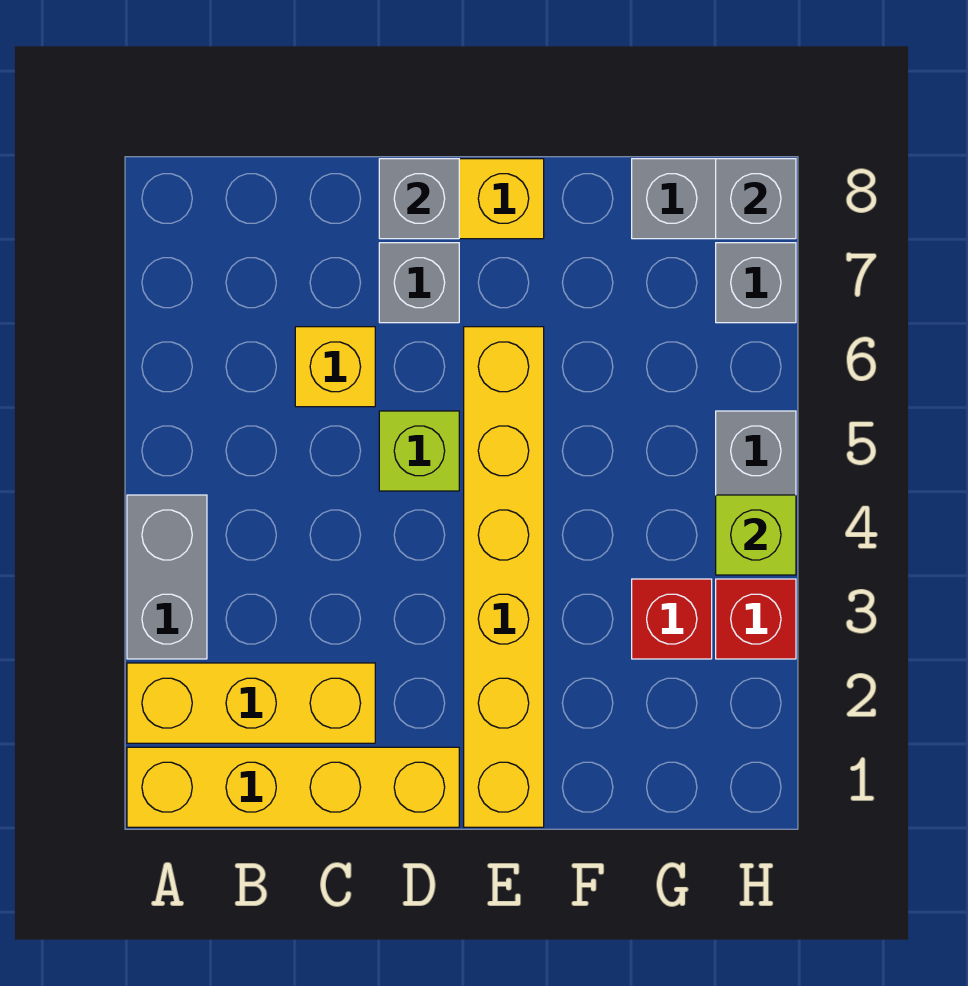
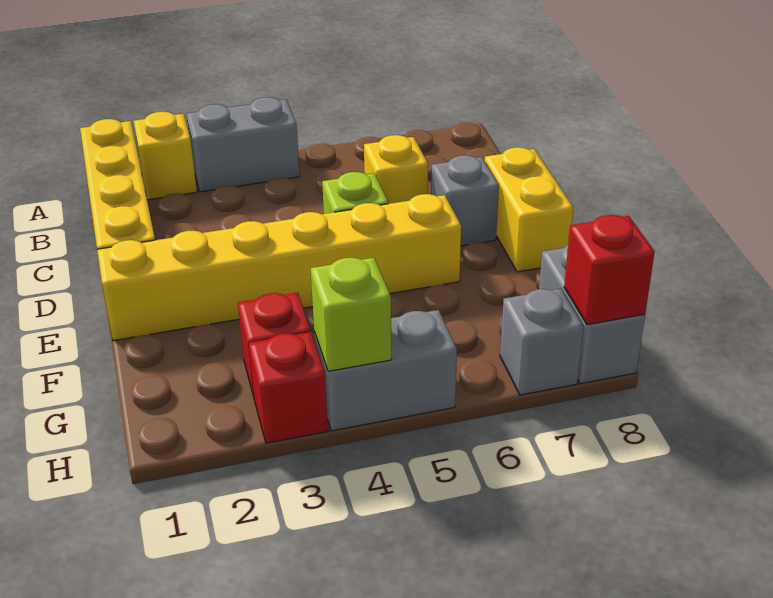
yellow 1x3 brick [127,663,375,743] -> yellow 1x1 brick [134,112,197,200]
grey 1x1 brick [379,159,459,239] -> none
grey 1x1 brick [716,159,796,239] -> red 1x1 brick [564,215,655,325]

